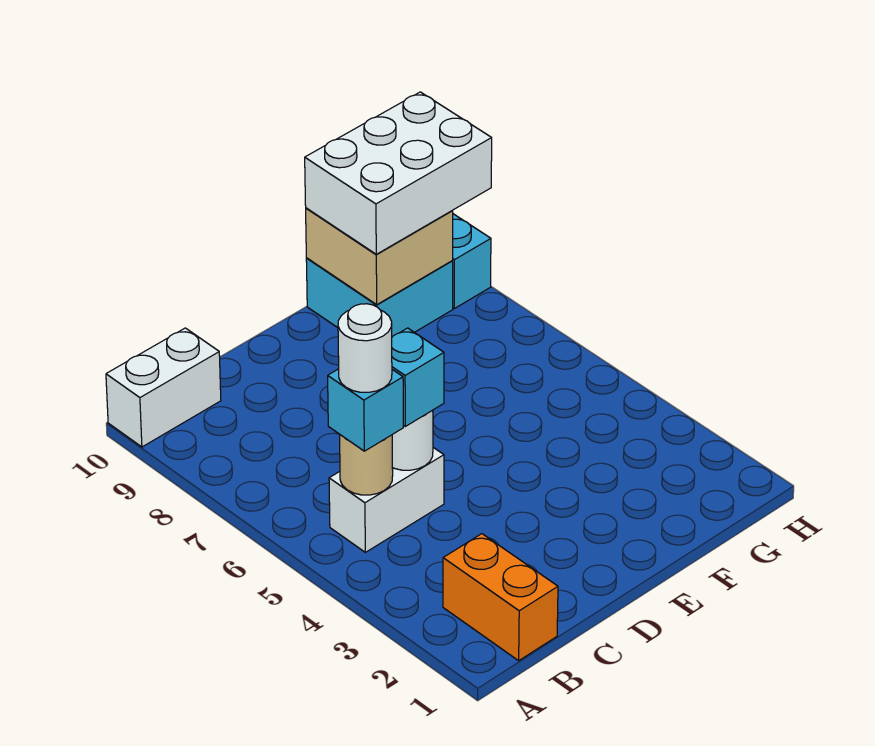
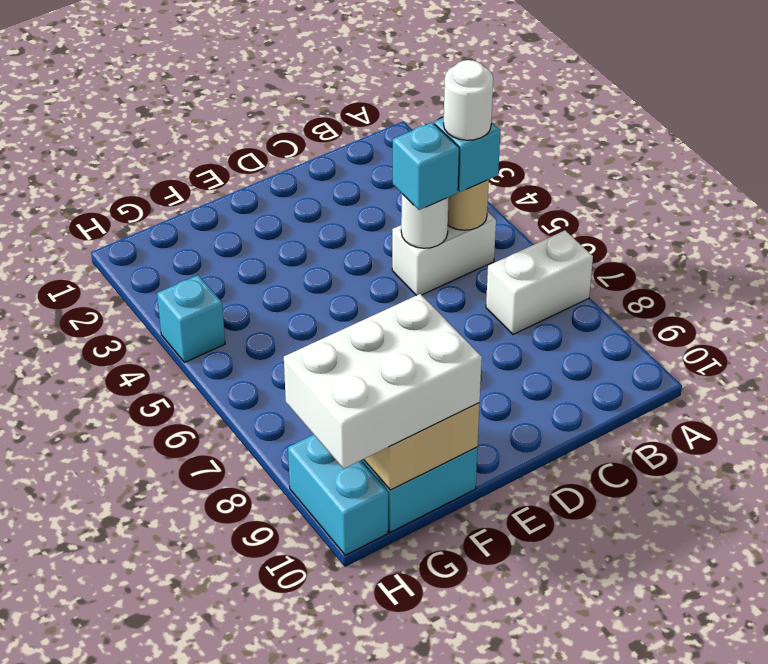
white 1x2 brick [106,328,221,447] -> white 1x2 brick moved to [486,230,593,334]
orange 1x2 brick [443,534,558,661] -> none
none -> cyan 1x1 brick [157,275,225,363]

